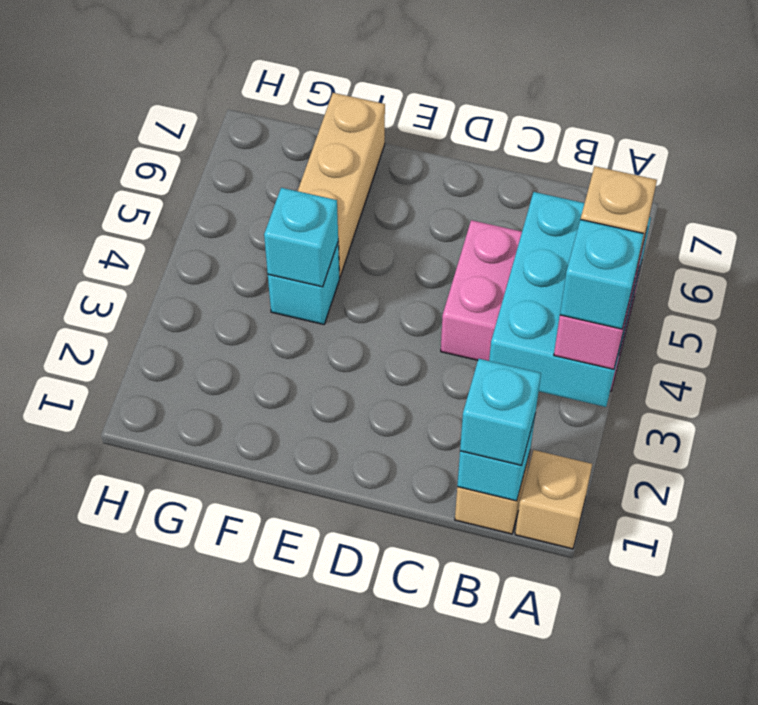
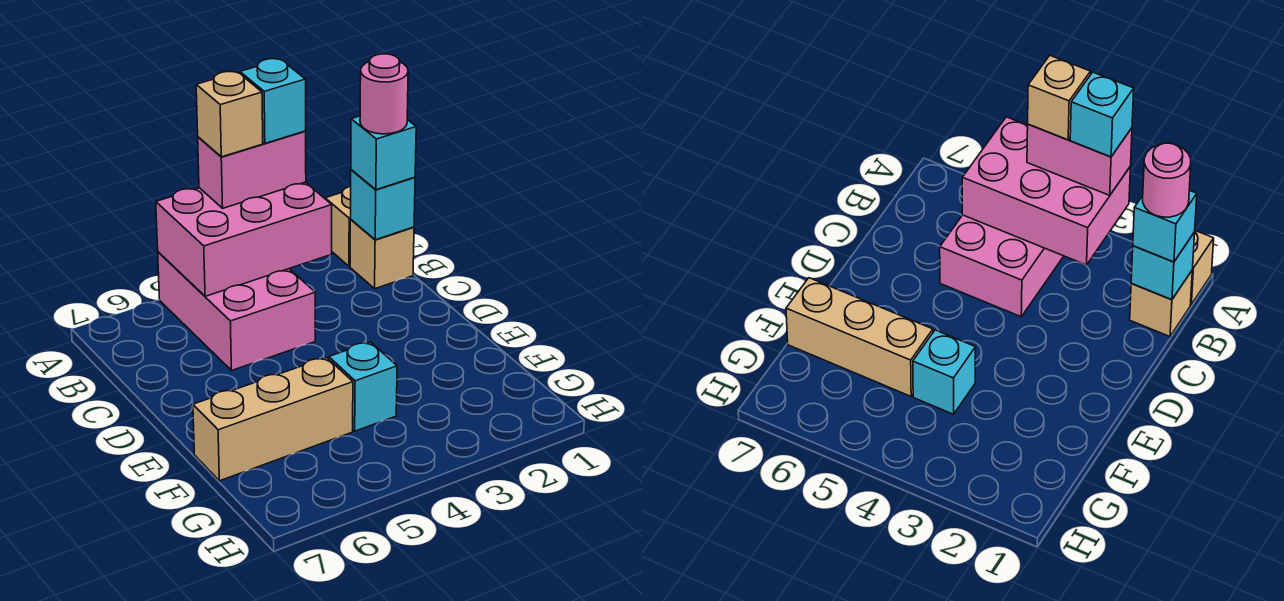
cyan 2x3 brick [489,192,651,407] -> pink 2x3 brick [156,182,332,296]
none -> pink 1x1 round brick [360,54,408,134]
cyan 1x1 brick [264,188,338,287] -> none

